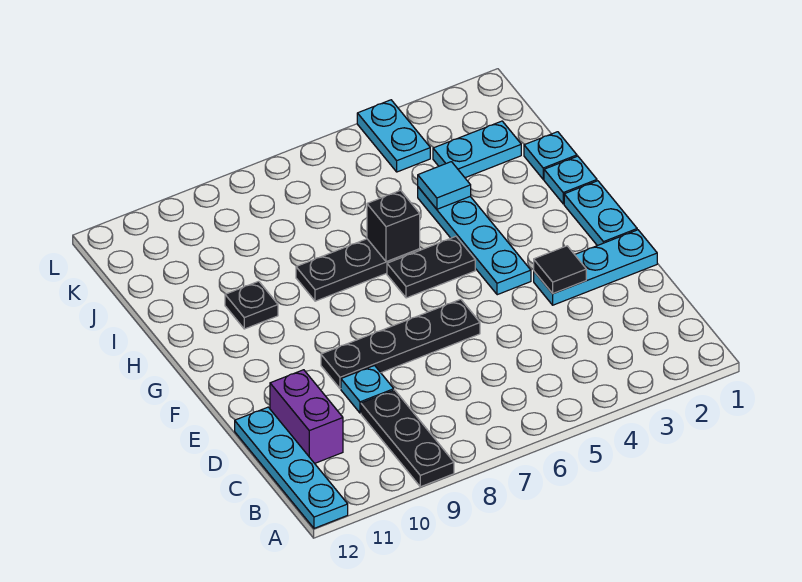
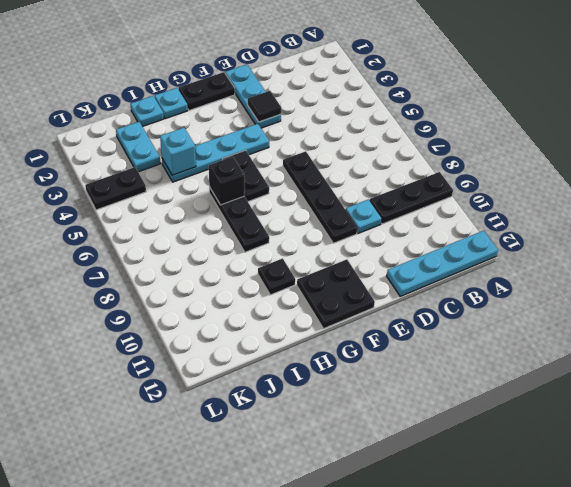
purple 1x2 brick [270,370,343,463] -> none
cyan 1x2 plate [564,181,637,246] -> black 1x2 plate [179,72,235,110]
none -> black 2x2 plate [297,259,375,328]
cyan 1x1 tile [418,162,471,209] -> cyan 1x1 brick [160,128,196,175]
cyan 1x2 plate [357,100,430,172] -> black 1x2 plate [85,167,146,210]

